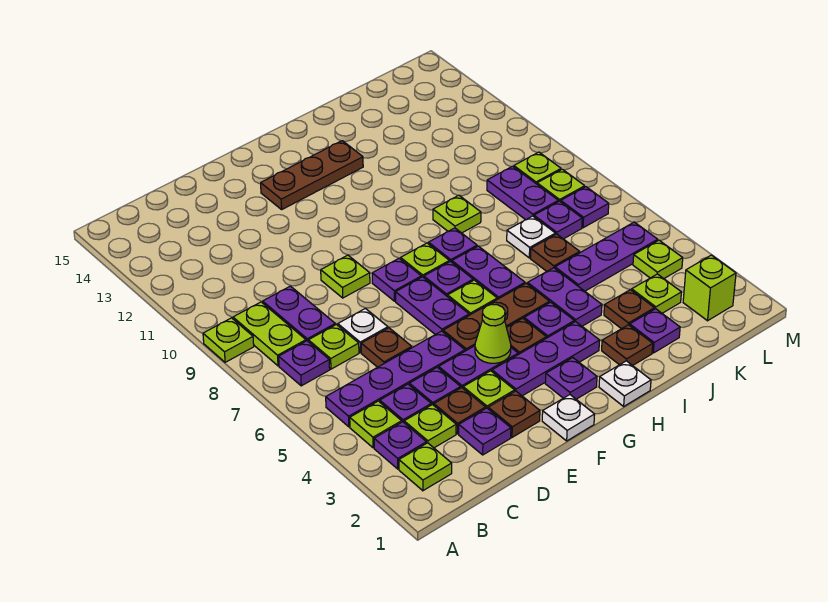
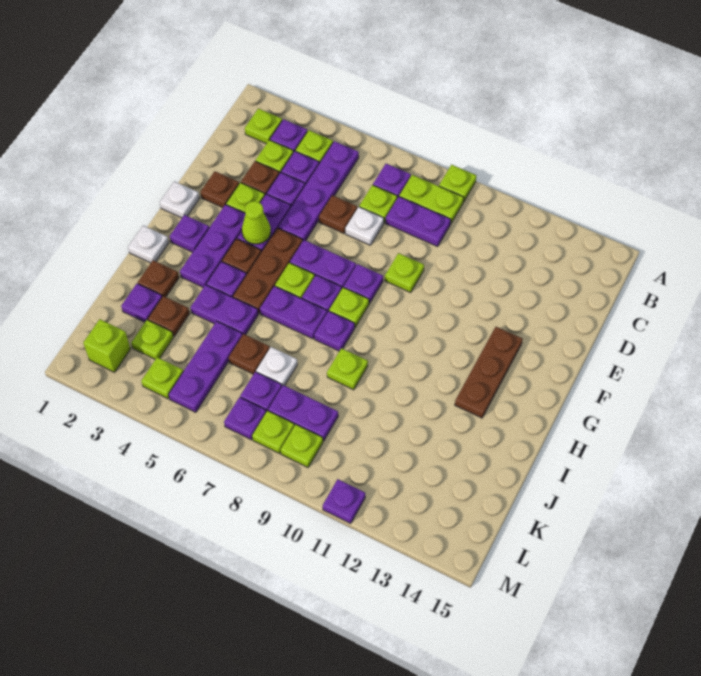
purple 1x1 plate [459,408,511,455] -> purple 1x1 plate moved to [323,479,365,523]

